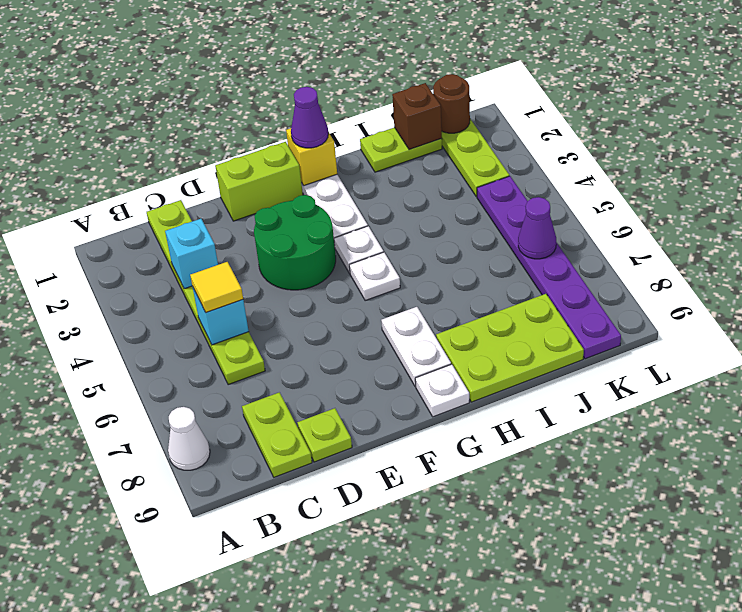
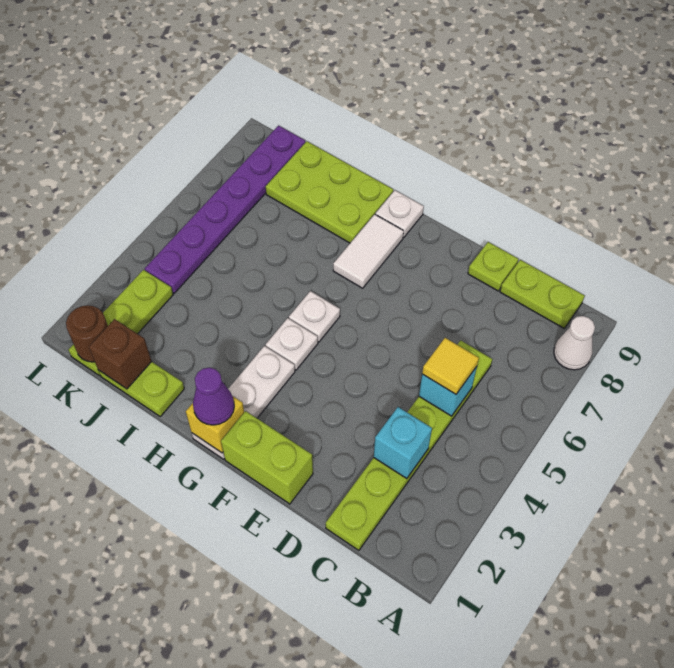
lime 1x2 plate [242,392,312,477] -> lime 1x2 plate turned to [500,260,585,329]
green 2x2 round brick [254,195,336,290] -> none
white 1x2 plate [381,307,451,387] -> white 1x2 tile [333,214,404,288]
purple 1x1 cone [518,197,556,259] -> none

